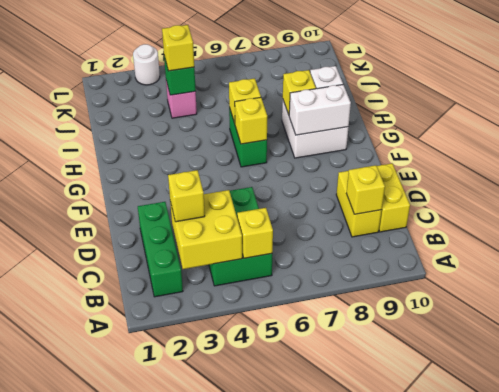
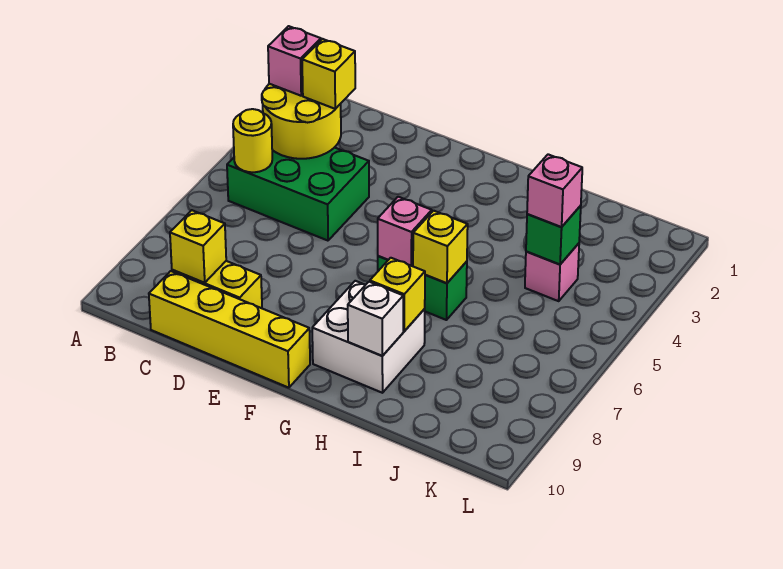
green 1x3 brick [138,202,183,297] -> none
yellow 2x2 brick [170,190,242,269] -> yellow 2x2 round brick [262,84,341,159]
none -> pink 1x1 brick [268,26,321,96]
yellow 1x1 brick [237,208,273,258] -> yellow 1x1 round brick [233,109,272,172]
yellow 1x2 brick [377,163,410,232] -> yellow 1x4 brick [149,271,310,388]
yellow 1x1 brick [235,97,267,144] -> pink 1x1 brick [378,197,432,266]
white 1x2 brick [289,85,351,135] -> none
yellow 1x1 brick [162,25,194,71] -> pink 1x1 brick [527,154,582,227]
white 1x1 round brick [133,44,160,85] -> none

